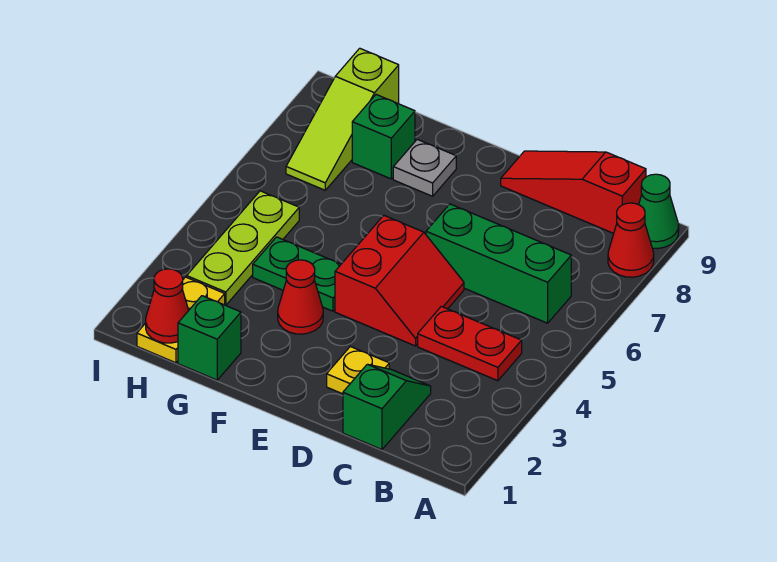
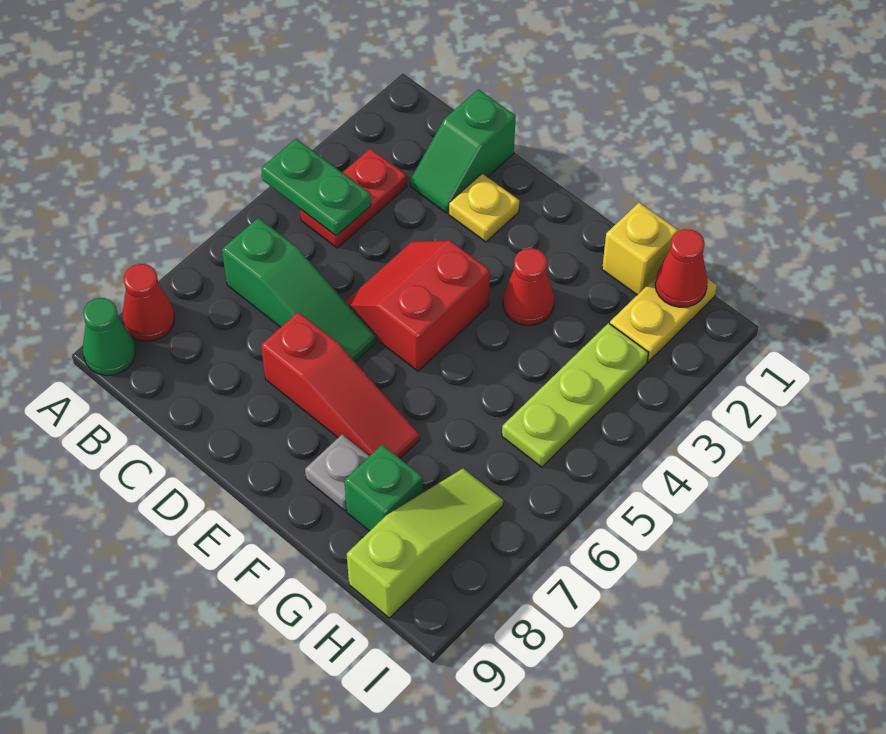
red 1x2 plate [418,306,522,381] -> red 1x2 plate turned to [300,148,407,248]
green 1x3 brick [426,204,571,323] -> green 1x3 slope [222,218,376,362]
red 1x3 slope [501,151,646,233] -> red 1x3 slope moved to [261,312,420,458]
green 1x2 plate [253,237,341,311] -> green 1x2 plate moved to [261,139,371,236]
green 1x1 brick [178,296,241,380] -> yellow 1x1 brick [602,203,679,295]

